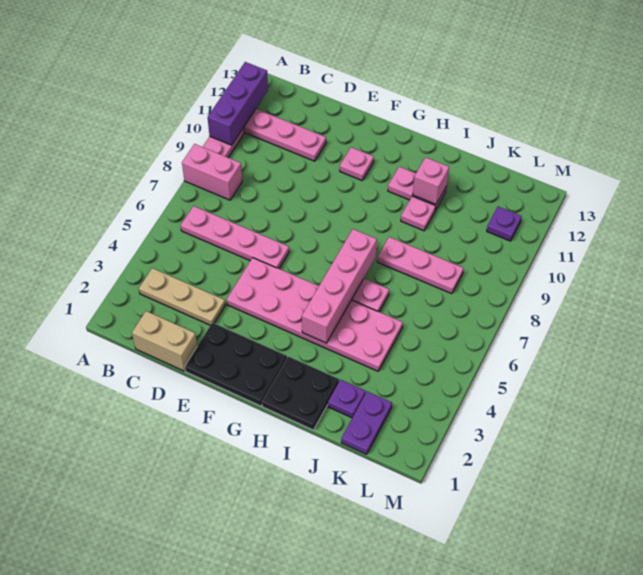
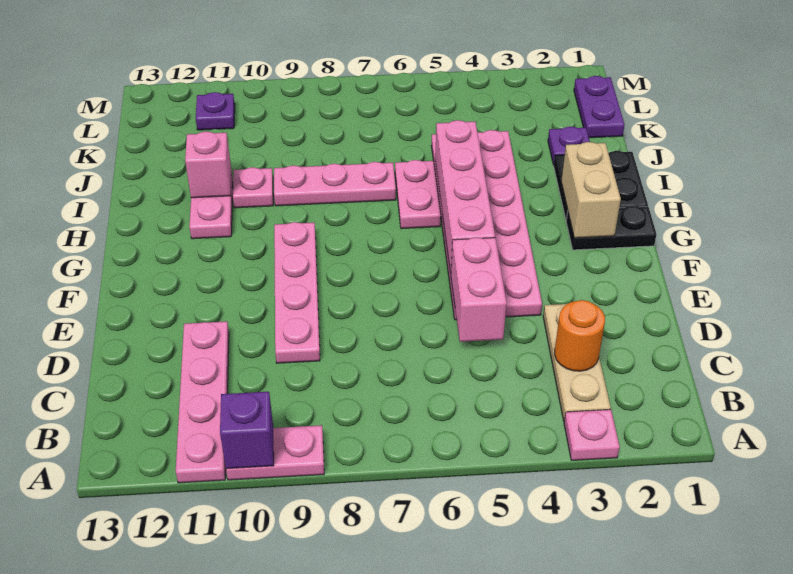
pink 1x2 brick [182,144,242,200] -> pink 1x2 brick moved to [451,237,507,342]
purple 1x3 brick [208,62,268,145] -> purple 1x1 brick [220,392,274,469]
pink 1x4 plate [181,206,289,269] -> pink 1x4 plate moved to [274,222,320,363]
tan 1x2 brick [132,311,197,371] -> tan 1x2 brick moved to [561,142,621,238]
none -> orange 1x1 round brick [555,300,605,371]
black 2x3 plate [185,323,287,406] -> black 1x2 plate [566,206,657,250]
pink 1x1 plate [340,147,374,180] -> pink 1x1 plate moved to [564,409,620,460]
pink 1x4 brick [302,229,377,343] -> pink 1x4 brick turned to [435,120,495,273]
pink 1x3 plate [377,237,463,294] -> pink 1x3 plate turned to [274,162,396,206]
purple 1x2 plate [341,392,392,454] -> purple 1x2 plate turned to [574,76,624,138]

